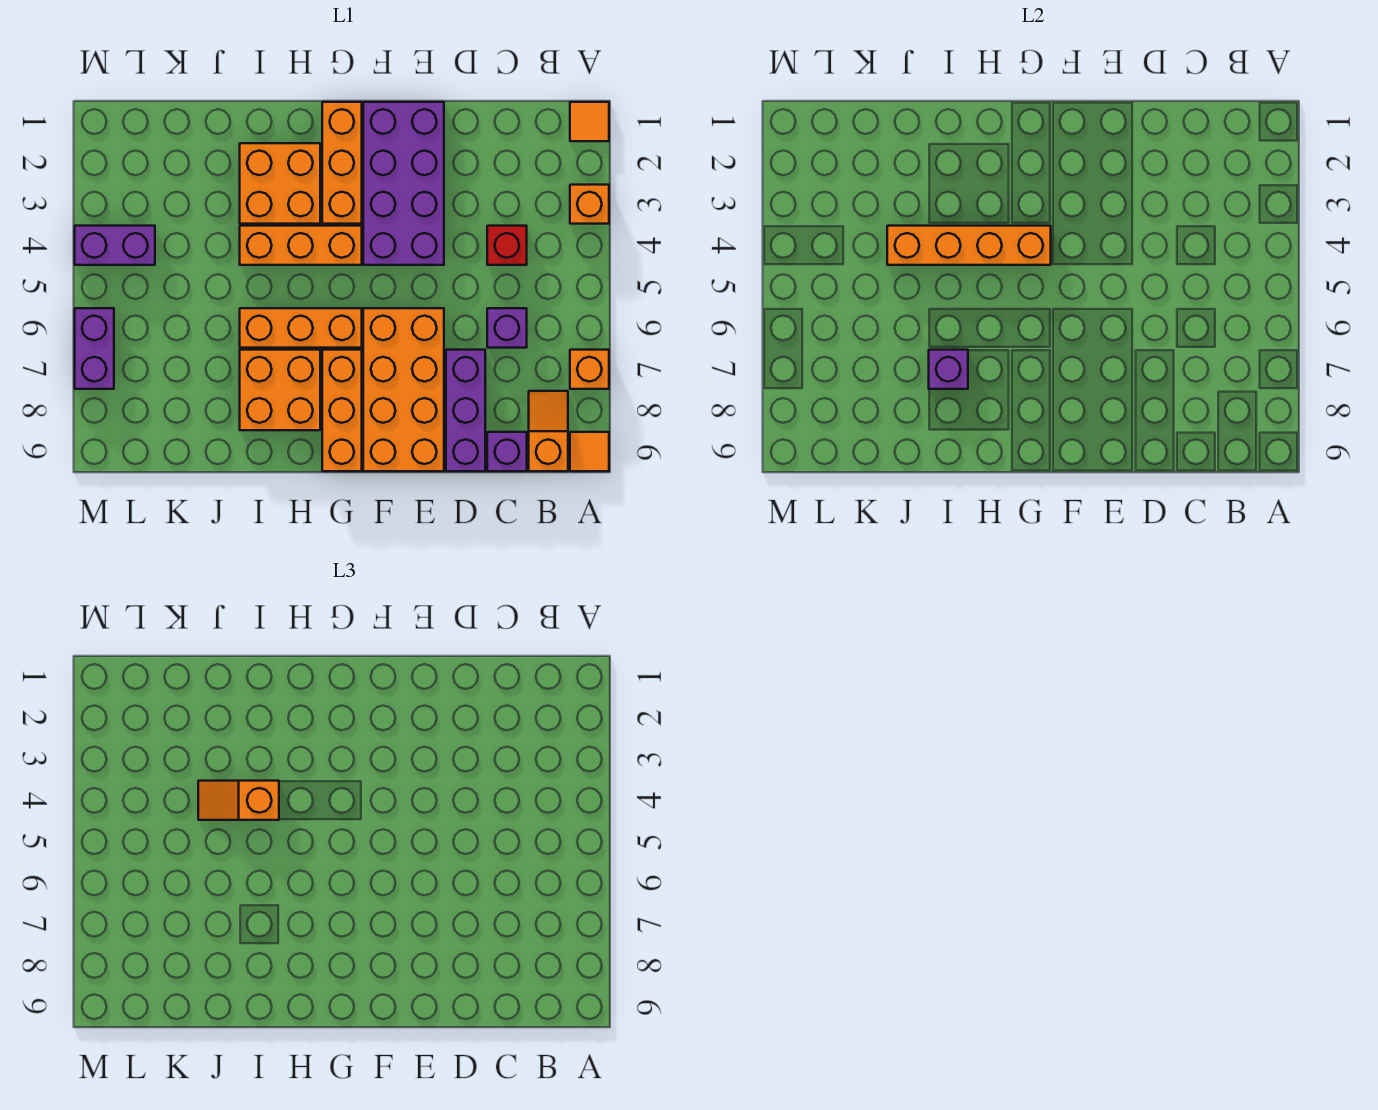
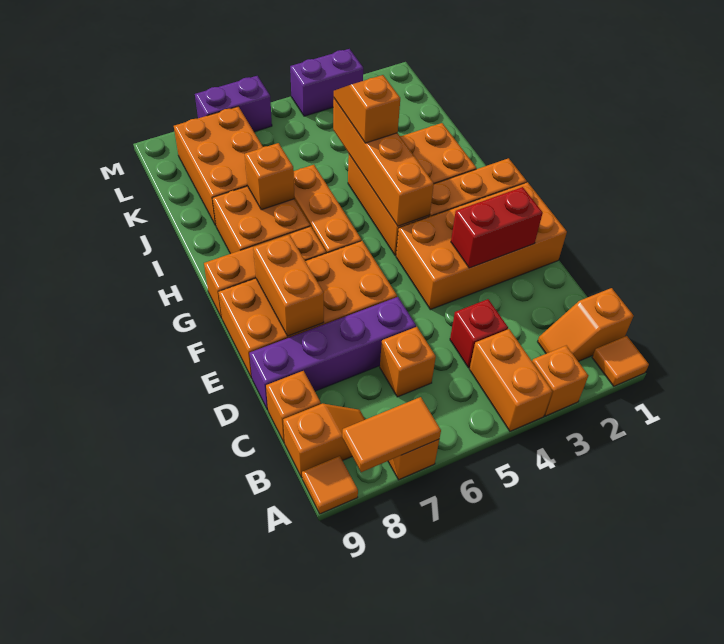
none -> orange 1x2 brick [469,329,552,431]
none -> orange 1x2 tile [342,397,441,472]
none -> orange 1x2 slope [538,288,634,361]
purple 1x1 brick [487,308,527,348] -> orange 1x1 brick [380,327,436,397]
purple 1x1 brick [487,432,527,471] -> orange 1x1 brick [266,371,321,443]
purple 1x3 brick [446,350,485,471] -> purple 1x4 brick [249,297,416,410]
purple 2x4 brick [363,102,444,265] -> orange 2x4 brick [396,182,567,310]
none -> red 1x2 brick [451,187,543,268]
none -> orange 1x2 brick [253,235,324,336]
purple 1x1 brick [929,350,968,389] -> orange 1x1 brick [245,143,295,210]
none -> orange 2x3 brick [174,106,263,225]
purple 1x2 brick [75,226,155,265] -> purple 1x2 brick turned to [290,49,363,116]

